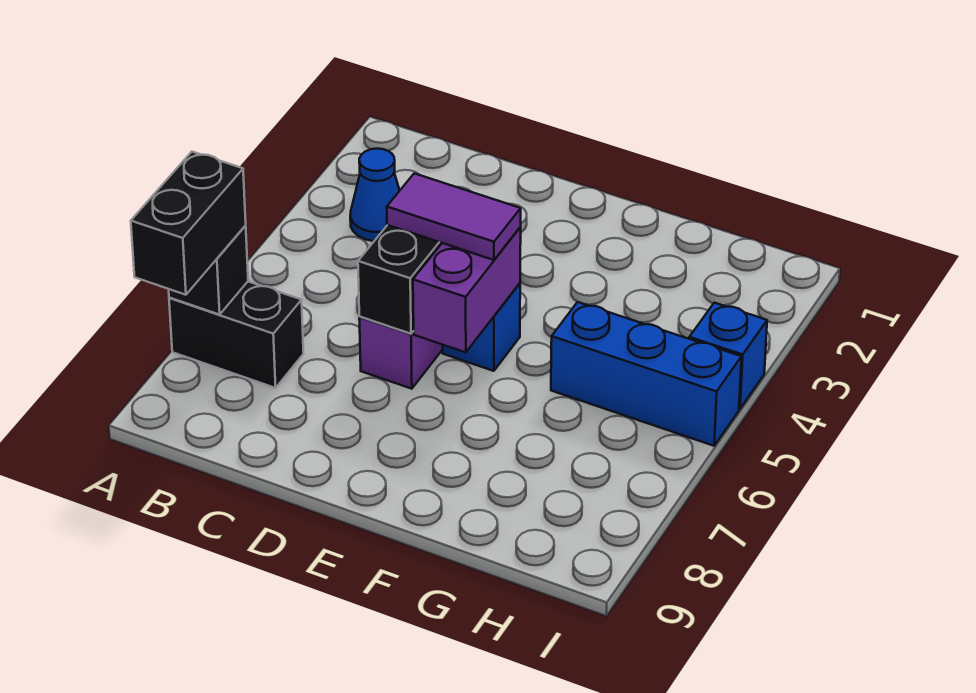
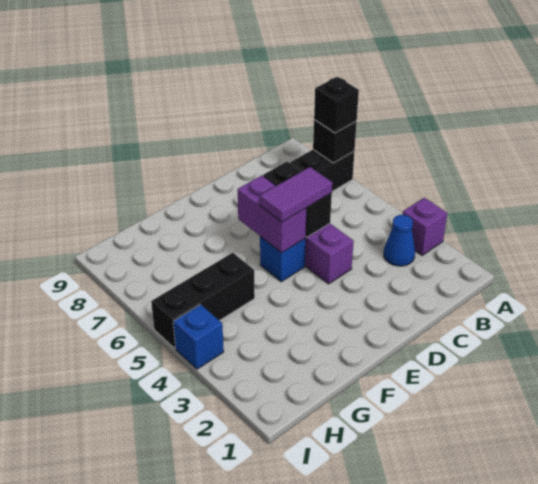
none -> purple 1x1 brick [402,198,447,255]
black 1x2 brick [131,152,246,295] -> black 1x1 brick [314,77,359,133]
blue 1x3 brick [551,302,741,446] -> black 1x3 brick [151,253,255,348]

